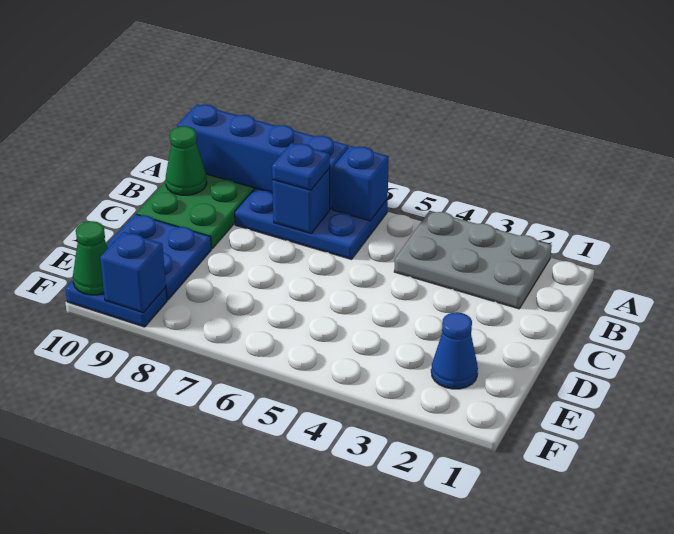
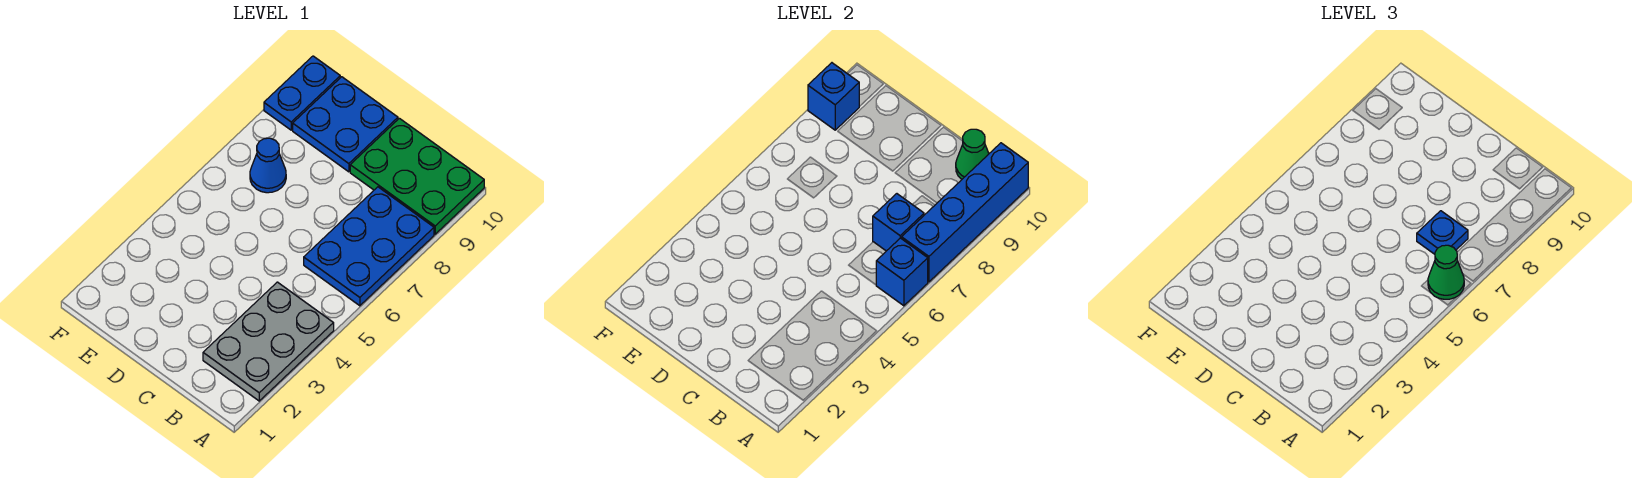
blue 1x1 cone [431,312,478,389] -> blue 1x1 cone moved to [250,138,286,193]
green 1x1 cone [73,221,108,295] -> green 1x1 cone moved to [1428,245,1464,299]

